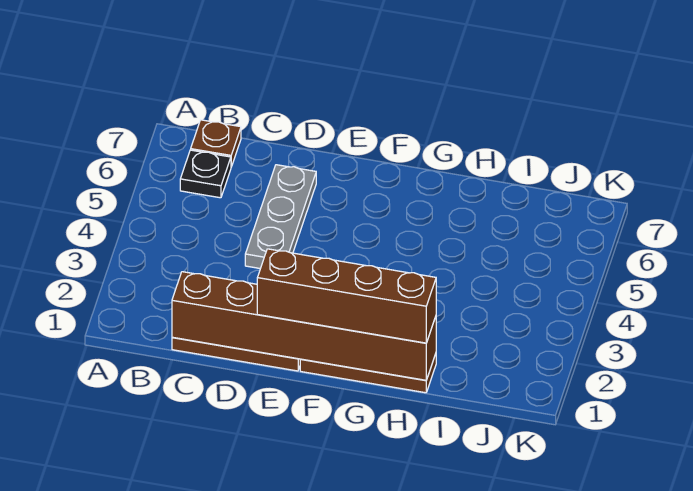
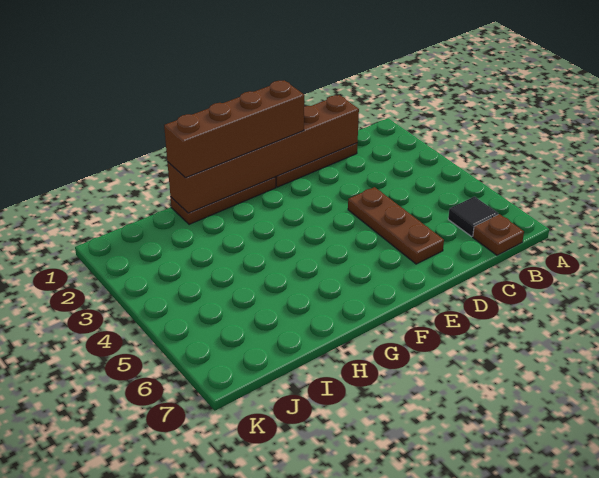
black 1x1 plate [180,150,231,198] -> black 1x1 tile [448,197,498,236]
grey 1x3 plate [245,165,316,269] -> brown 1x3 plate [348,187,444,264]

